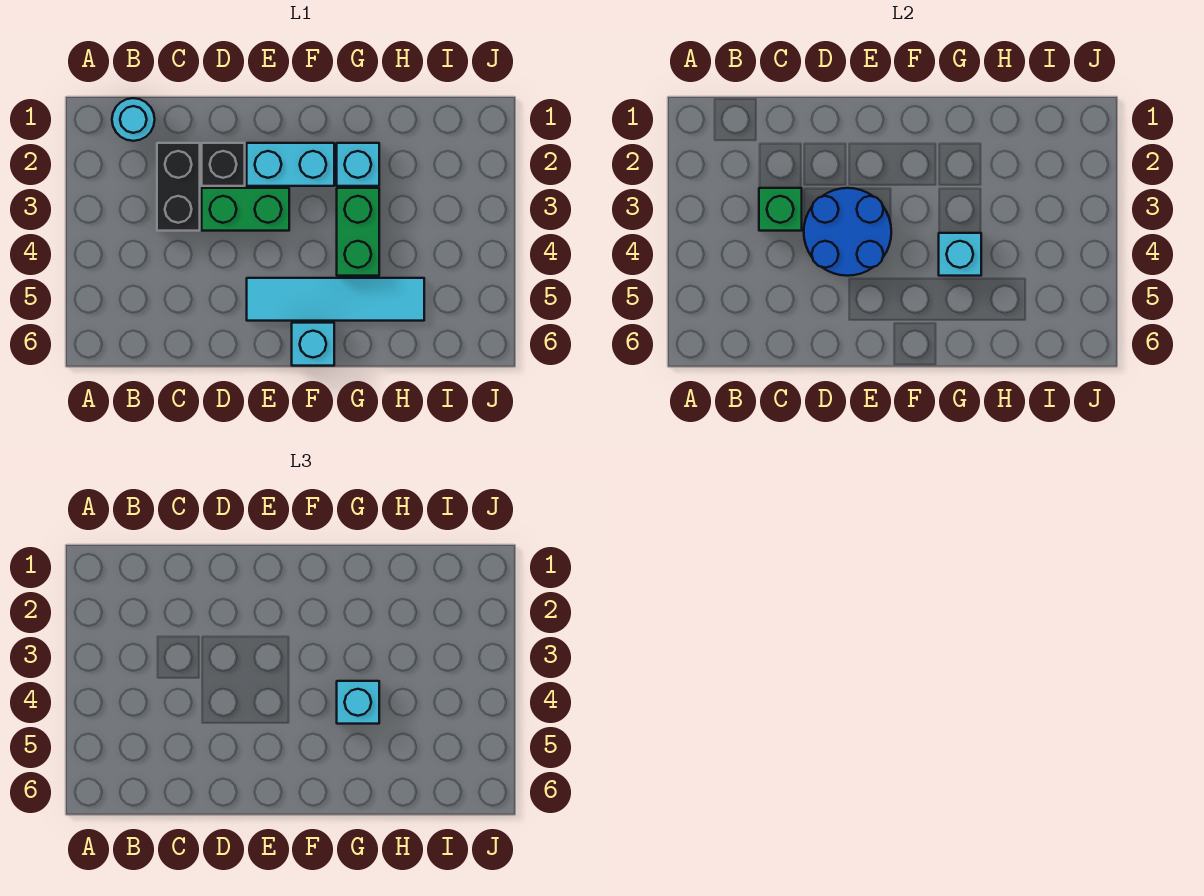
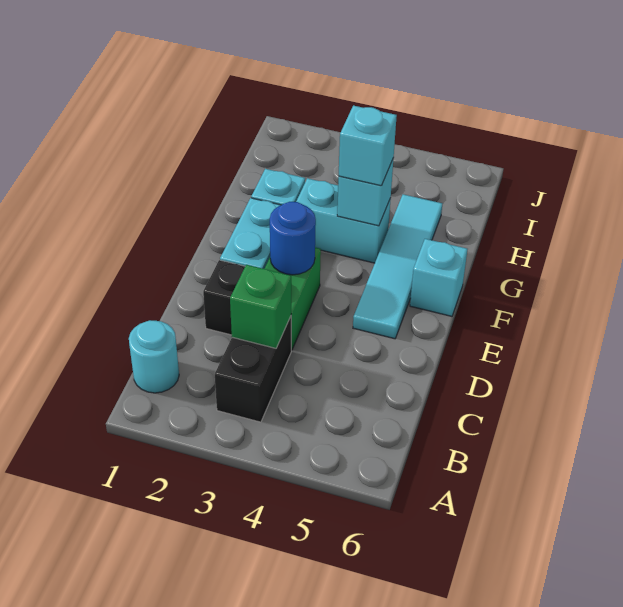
black 1x2 brick [157,143,200,231] -> black 1x2 brick turned to [215,316,291,422]
blue 2x2 round brick [804,188,891,276] -> blue 1x1 round brick [270,202,316,275]
green 1x2 brick [337,188,379,276] -> cyan 1x2 brick [296,178,391,263]

